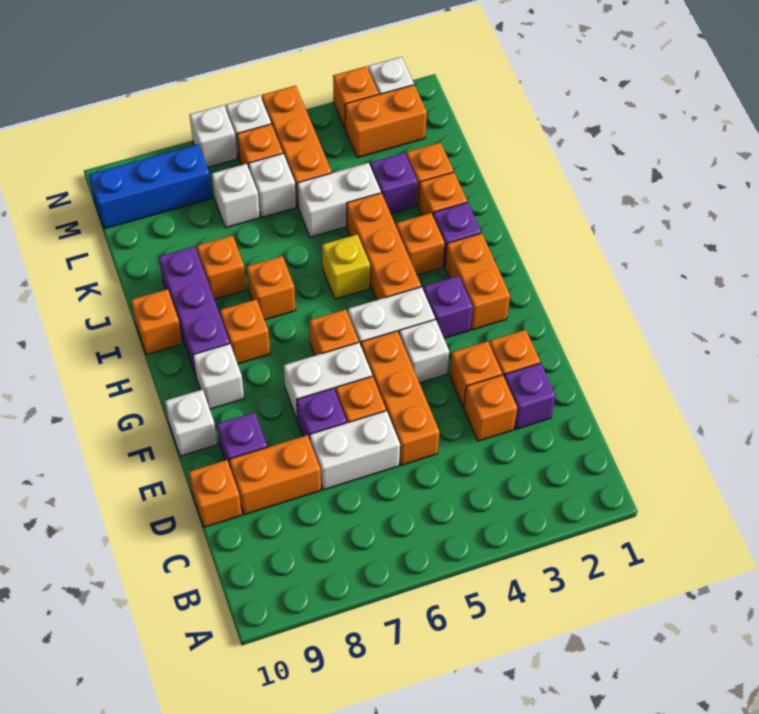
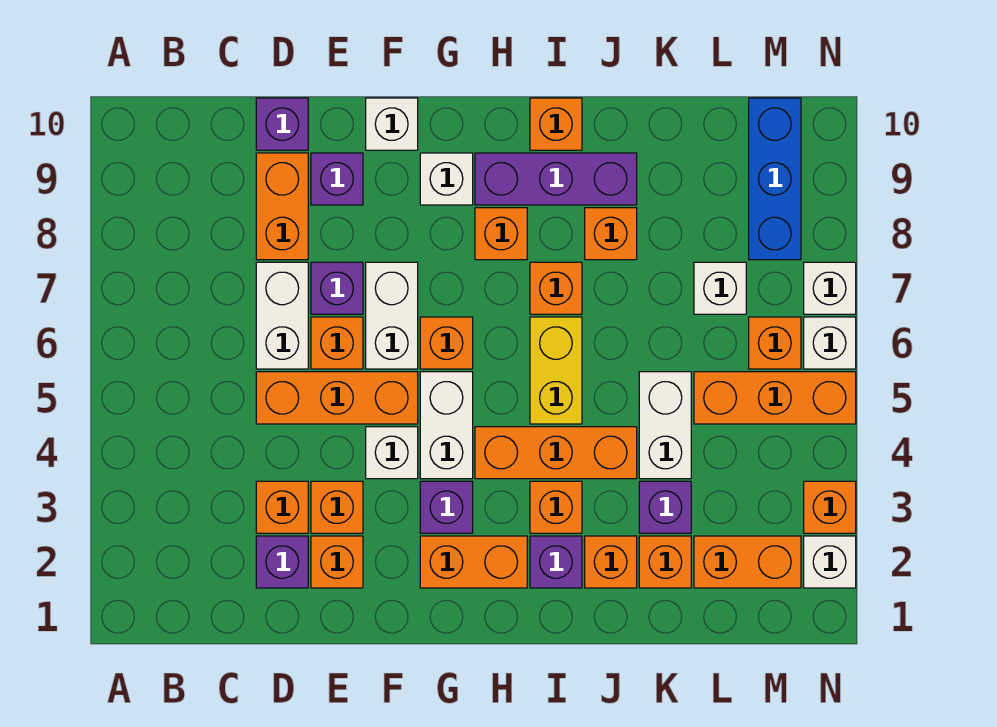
orange 1x1 brick [189,460,242,527] -> purple 1x1 brick [256,98,308,150]
yellow 1x1 brick [322,234,370,299] -> yellow 1x2 brick [530,317,582,424]
white 1x1 brick [249,154,296,217] -> none
orange 1x2 brick [345,85,427,158] -> orange 1x2 brick turned to [694,536,801,588]

